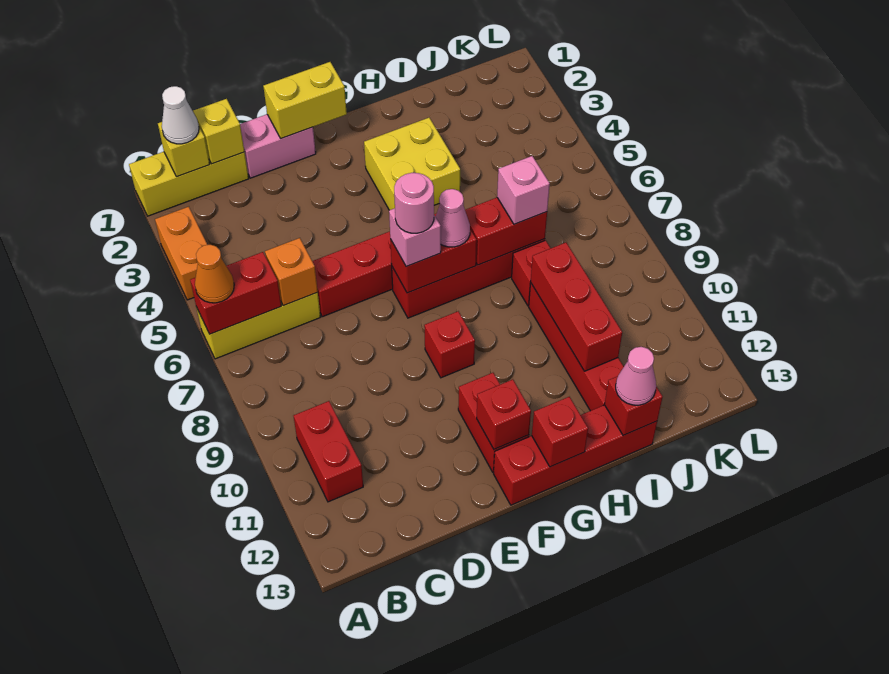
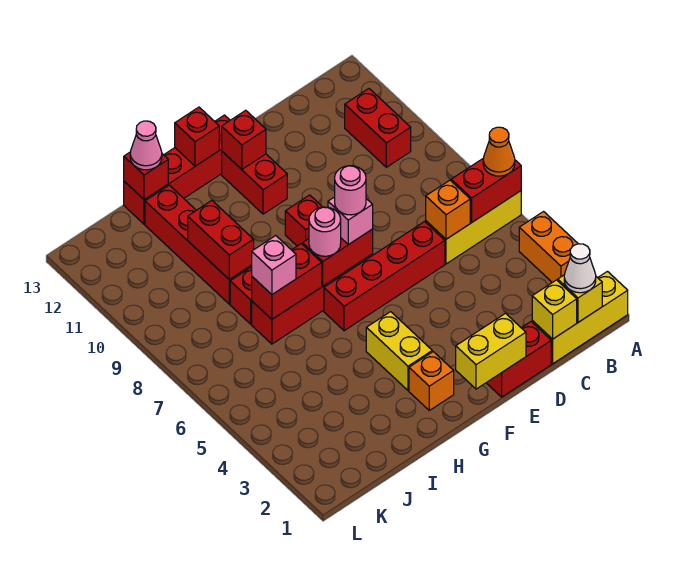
pink 1x2 brick [240,114,316,178] -> red 1x2 brick [487,322,551,397]
none -> orange 1x1 brick [409,352,454,410]
yellow 2x2 brick [364,118,460,210] -> yellow 1x2 brick [366,312,432,391]
pink 1x1 cone [436,189,470,247] -> pink 1x1 round brick [309,207,341,256]
red 1x3 brick [531,243,622,371] -> red 1x2 brick [188,201,254,279]

